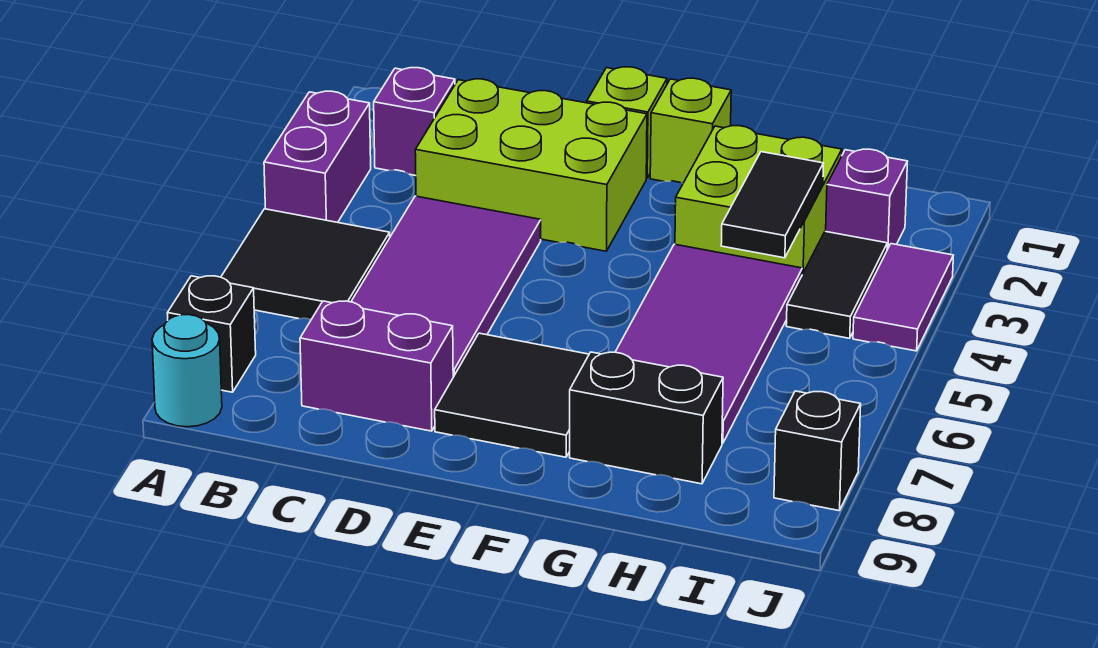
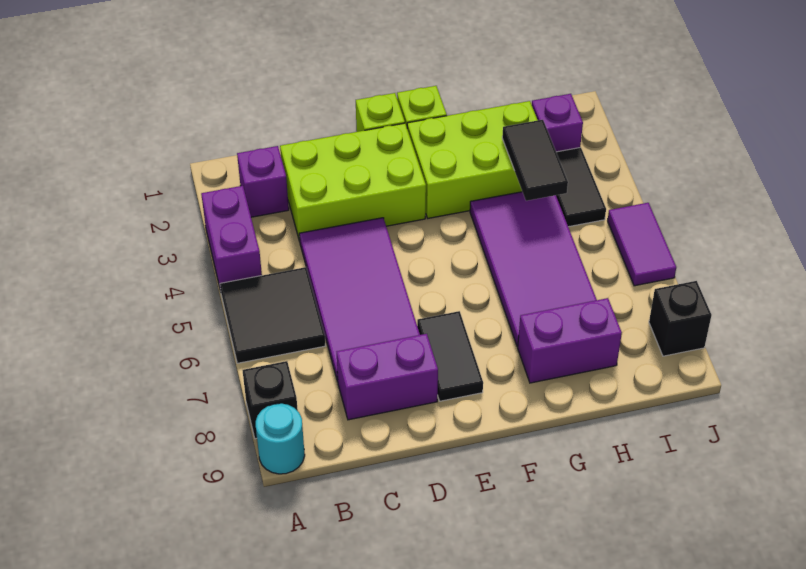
black 2x2 tile [435,333,589,457] -> black 1x2 tile [417,311,483,401]
lime 2x2 brick [675,126,842,274] -> lime 2x3 brick [407,101,538,218]
black 1x2 brick [570,352,723,484] -> purple 1x2 brick [518,298,622,383]
purple 1x2 tile [853,244,953,351] -> purple 1x2 tile moved to [608,203,676,286]

